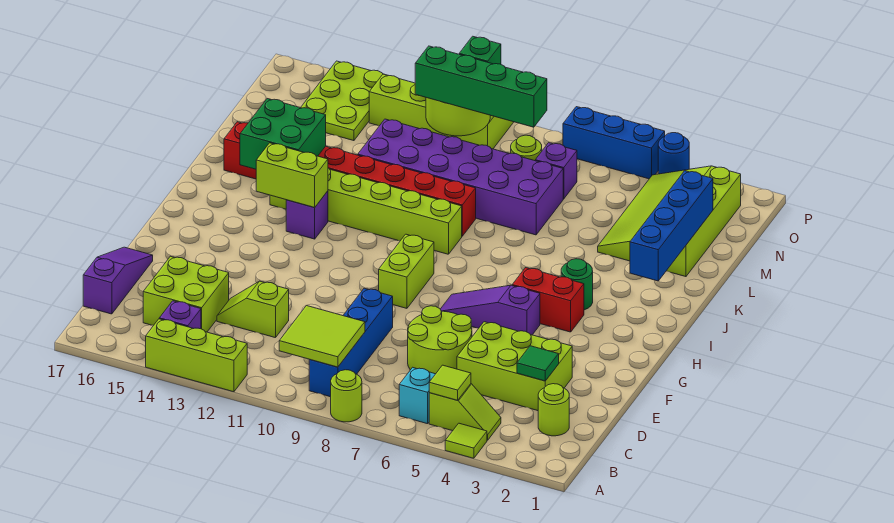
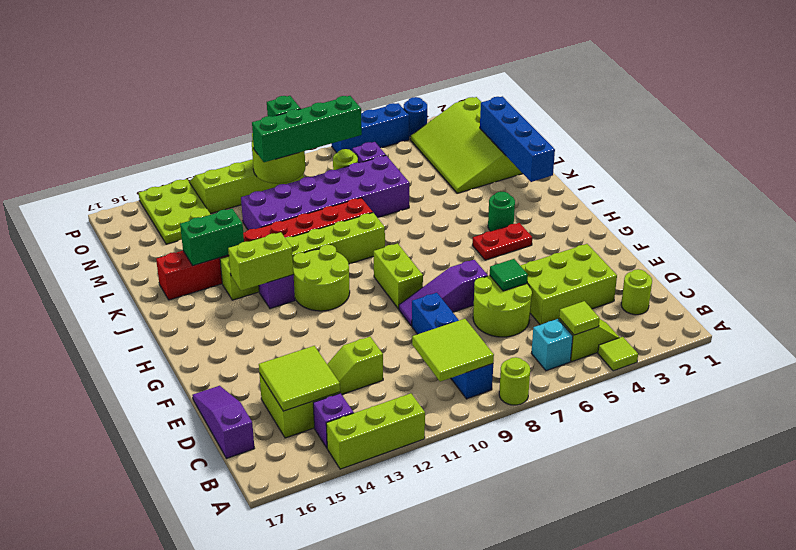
none -> lime 2x2 tile [259,346,340,411]
green 1x1 tile [517,346,559,381] -> green 1x1 tile moved to [490,259,528,291]
purple 1x3 slope [440,285,540,335] -> purple 1x3 slope moved to [399,260,488,326]
red 1x2 brick [512,268,584,332] -> red 1x2 plate [472,223,532,260]
none -> lime 2x2 round brick [293,245,350,311]
green 2x2 brick [240,99,326,169] -> green 1x2 brick [180,209,244,266]

